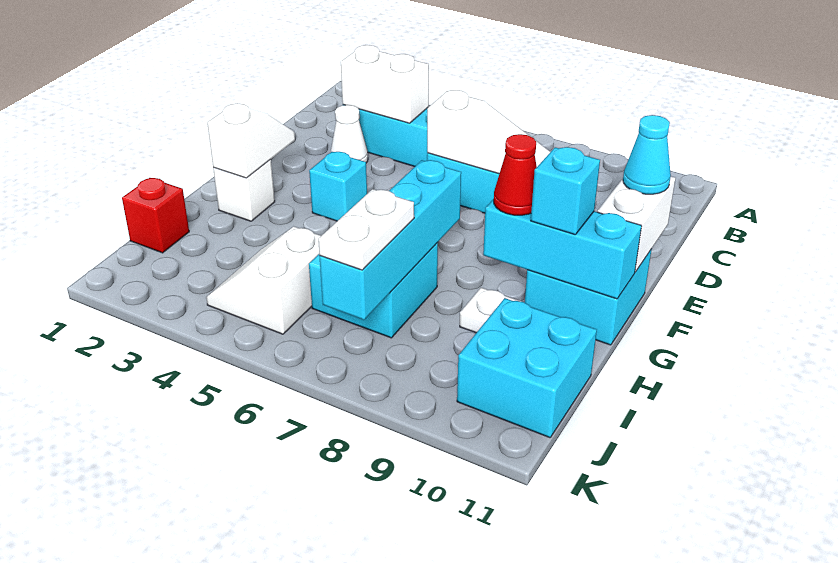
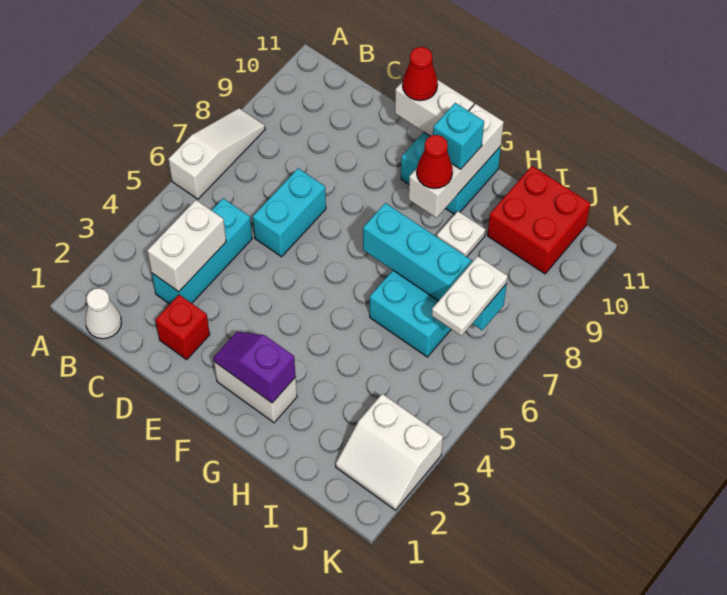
white 1x1 cone [331,105,368,163] -> white 1x1 cone moved to [85,288,122,339]
white 1x3 slope [427,90,550,174] -> white 1x3 slope moved to [168,108,265,199]
cyan 1x1 cone [623,115,671,194] -> red 1x1 cone [403,47,438,101]
white 1x2 slope [207,103,295,178] -> purple 1x2 slope [213,332,296,403]
cyan 1x1 brick [309,152,367,221] -> none
white 1x1 brick [213,160,275,221] -> white 1x2 brick [214,362,297,423]
cyan 1x3 brick [483,199,642,299] -> white 1x3 brick [408,104,504,218]
red 1x1 brick [122,178,189,253] -> red 1x1 brick moved to [156,295,210,360]
white 2x2 slope [206,227,321,334] -> white 2x2 slope moved to [335,394,443,510]
white 1x2 plate [318,189,414,270] -> white 1x2 plate turned to [432,256,508,336]
cyan 2x2 brick [457,298,597,438] -> red 2x2 brick [487,166,590,274]

